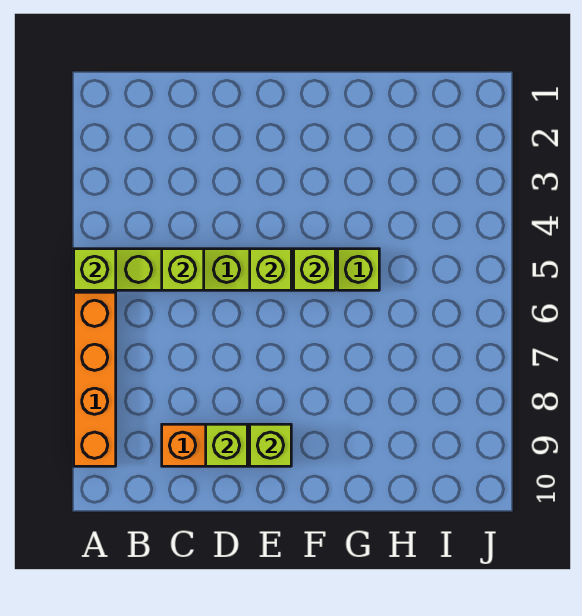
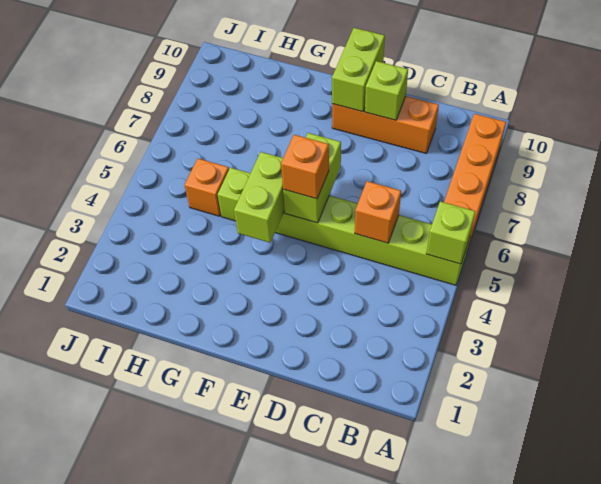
lime 1x1 brick [162,249,204,290] -> orange 1x1 brick [355,181,401,243]
lime 1x1 brick [250,249,291,290] -> lime 1x2 brick [283,133,341,223]
none -> orange 1x1 brick [281,135,329,199]
lime 1x1 brick [250,424,291,466] -> lime 1x2 brick [332,28,385,112]
lime 1x1 brick [294,249,335,290] -> lime 1x2 brick [234,152,285,243]
none -> orange 1x1 brick [184,158,229,216]

